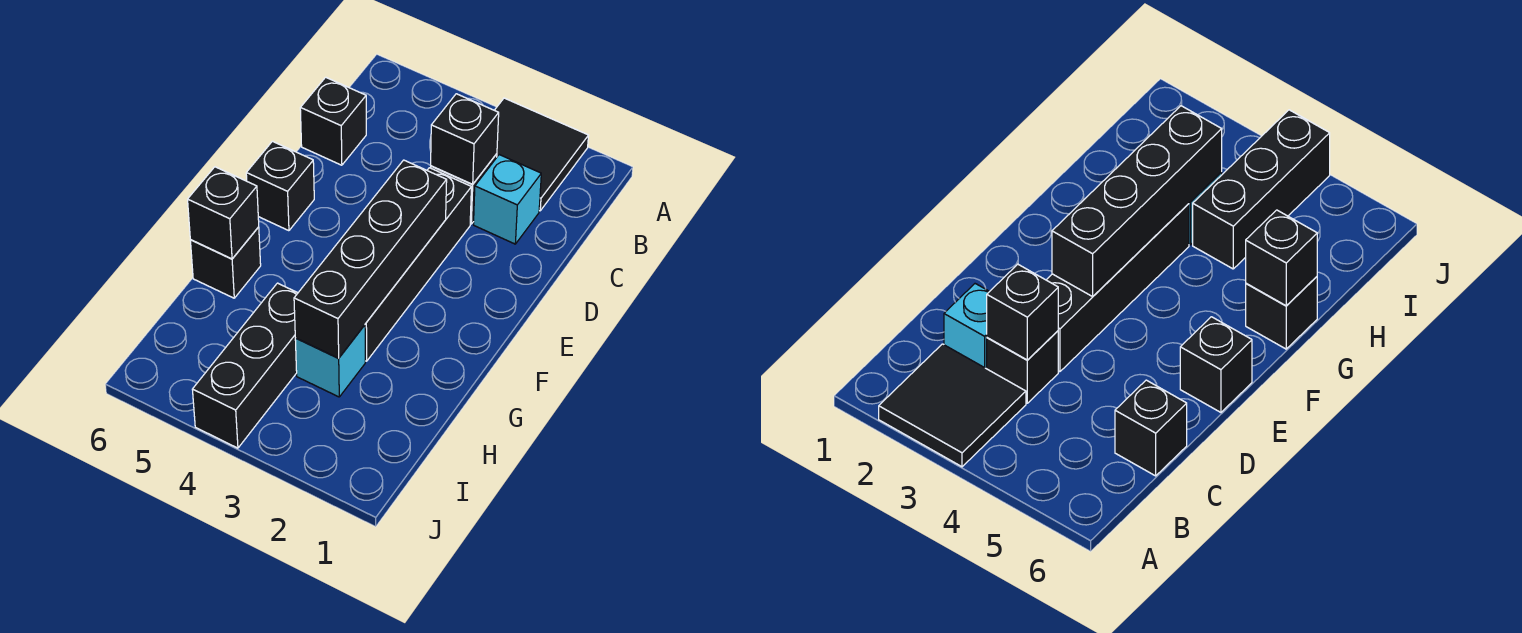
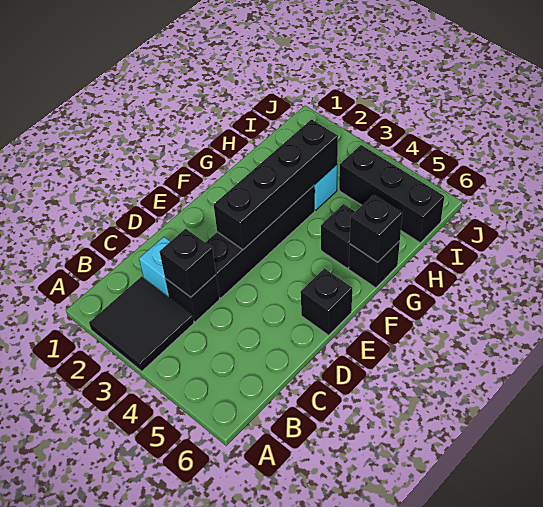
black 1x1 brick [300,77,366,165] -> black 1x1 brick moved to [321,204,355,268]
black 1x3 brick [192,283,298,448] -> black 1x3 brick turned to [339,145,444,243]

